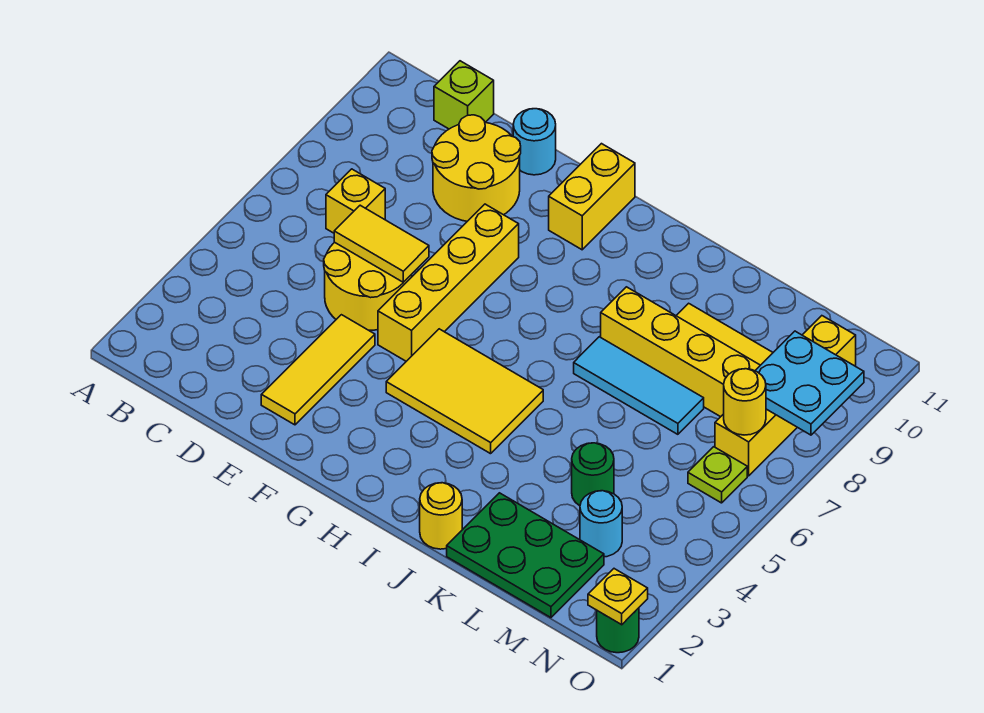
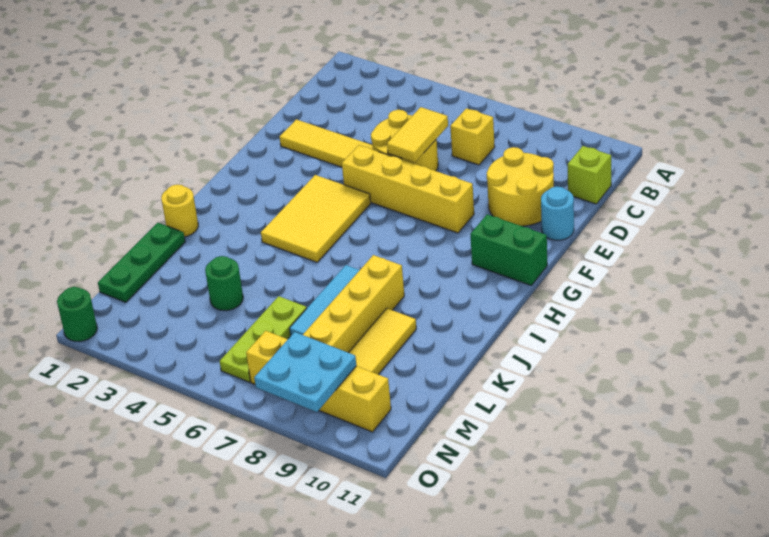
yellow 1x2 brick [549,144,635,250] -> green 1x2 brick [470,214,547,285]
green 2x3 plate [447,493,604,618] -> green 1x3 plate [98,223,185,302]
cyan 1x1 round brick [580,491,622,557] -> none
lime 1x1 plate [688,447,747,503] -> lime 1x3 plate [220,296,307,382]
yellow 1x1 round brick [724,369,766,435] -> none
yellow 1x1 plate [588,569,648,625] -> none

